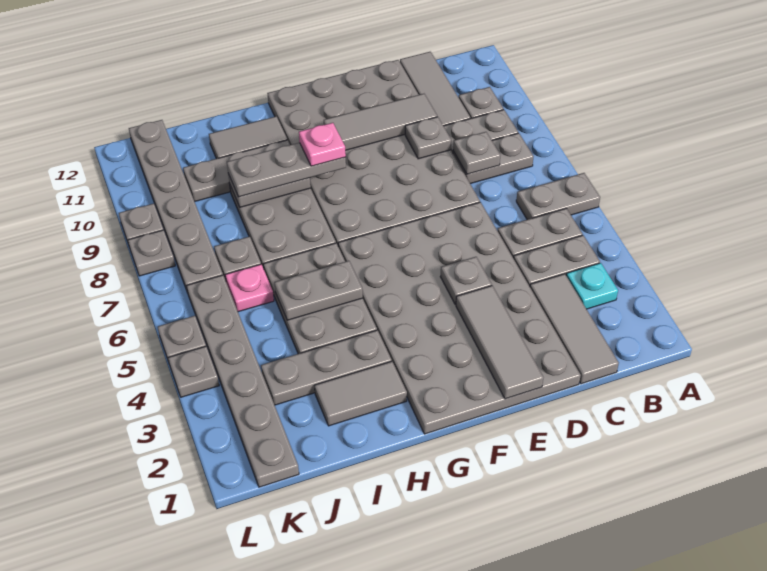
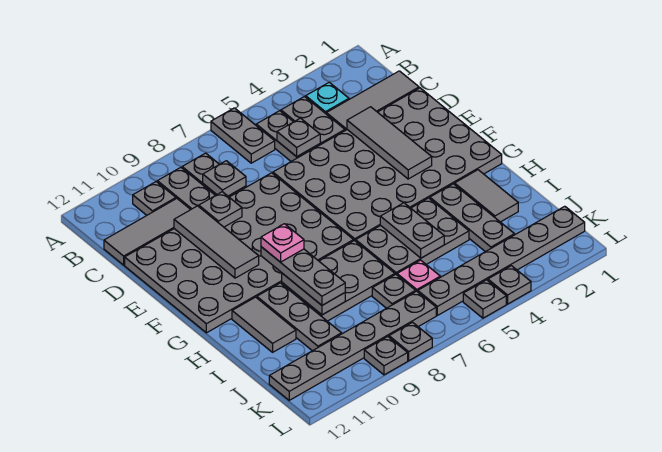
grey 1x3 tile [456,286,543,399] -> grey 1x3 tile turned to [347,107,432,179]
grey 1x1 plate [440,257,492,305] -> grey 1x1 plate moved to [277,118,320,157]

